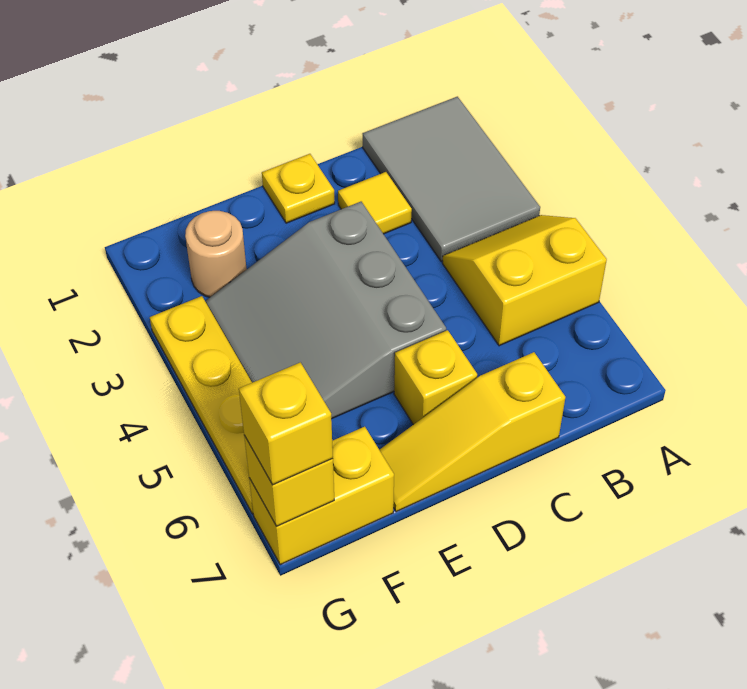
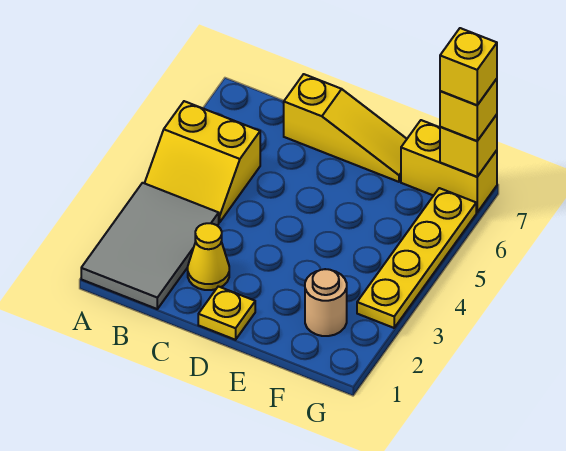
yellow 1x1 tile [338,172,412,234] -> yellow 1x1 cone [188,223,229,290]
grey 3x3 slope [206,202,446,419] -> none
yellow 1x1 brick [394,330,477,425] -> yellow 1x1 brick moved to [440,28,497,105]

